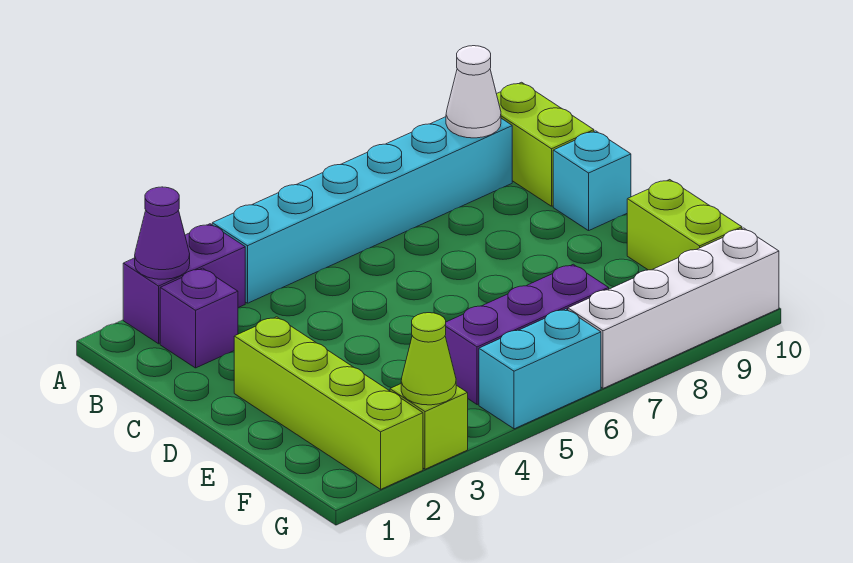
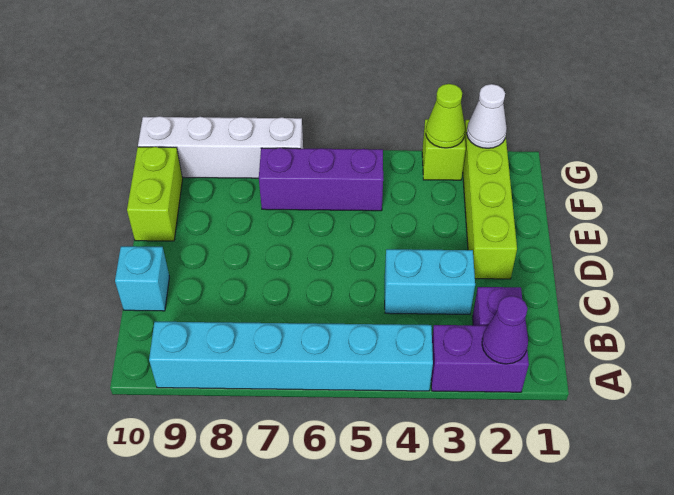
white 1x1 cone [446,46,501,138] -> white 1x1 cone moved to [467,84,507,148]
lime 1x2 brick [497,82,594,206] -> none
cyan 1x2 brick [479,309,601,429] -> cyan 1x2 brick moved to [385,249,475,314]

